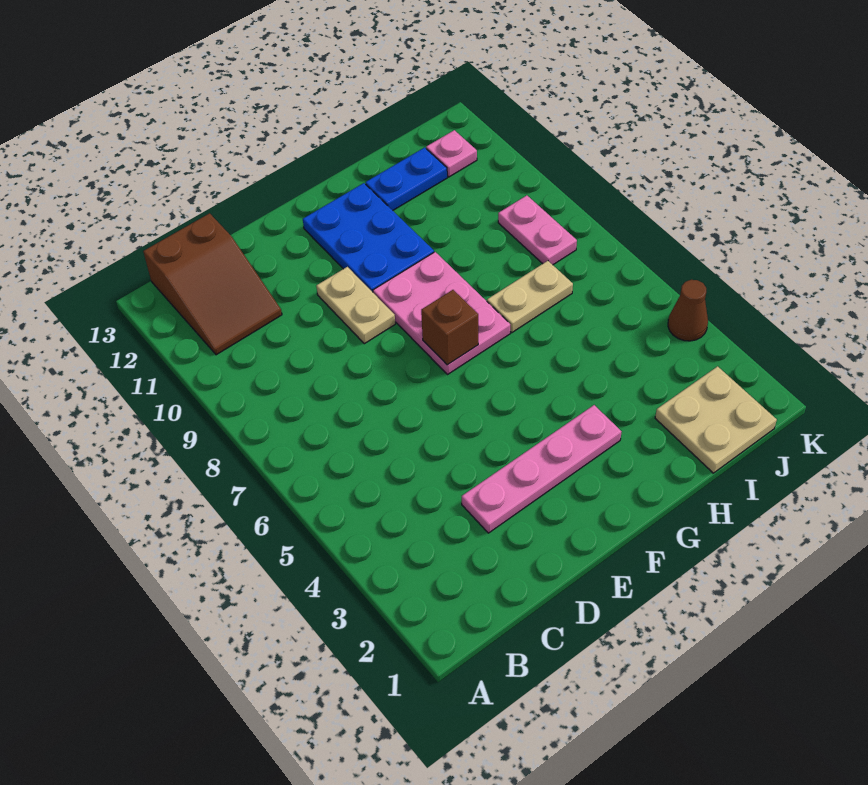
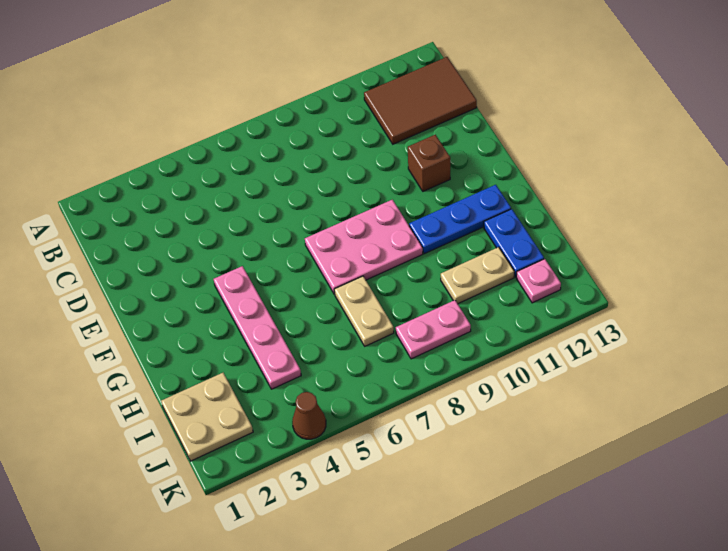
brown 2x3 slope [143,213,282,355] -> brown 2x3 tile [364,57,477,144]
pink 1x4 plate [462,405,621,533] -> pink 1x4 plate moved to [214,266,301,389]
tan 1x2 plate [316,267,395,344] -> tan 1x2 plate moved to [441,247,514,304]
brown 1x1 brick [421,290,478,365] -> brown 1x1 brick moved to [408,135,450,191]
blue 2x3 plate [303,183,434,292] -> blue 1x3 plate [409,185,511,254]

